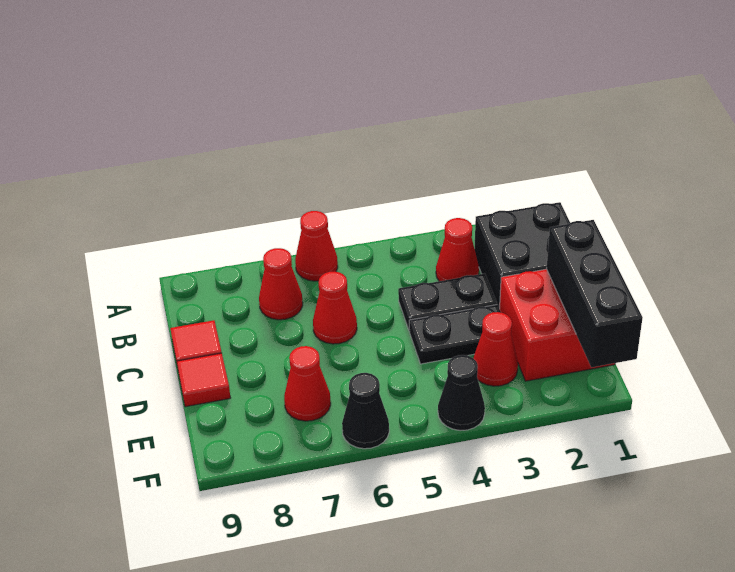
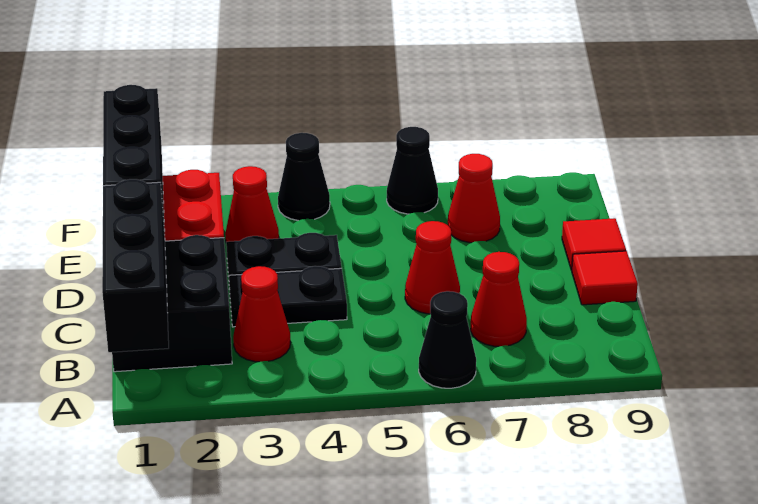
none -> black 1x3 brick [102,179,169,352]
red 1x1 cone [295,211,338,281] -> black 1x1 cone [419,291,476,388]

